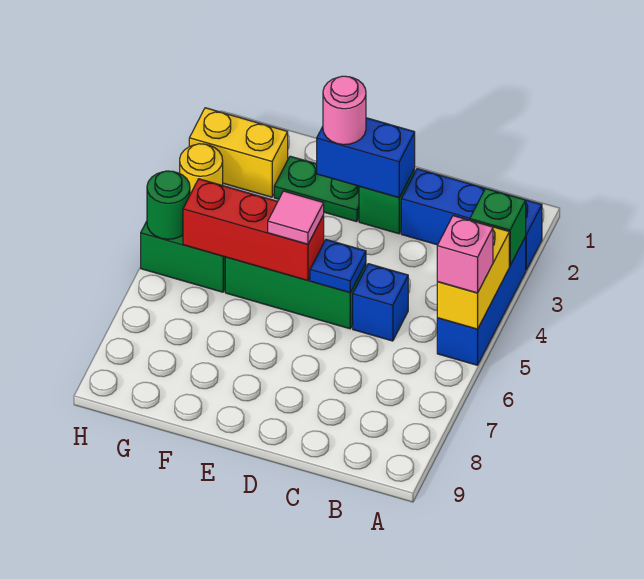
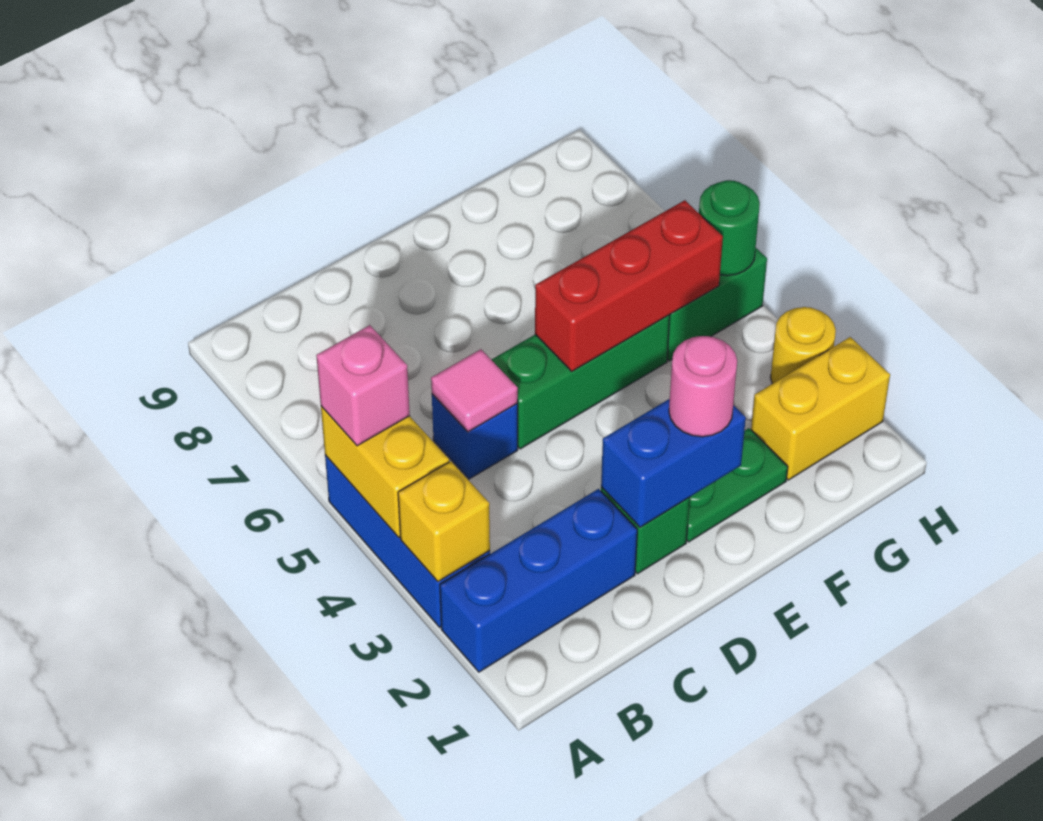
green 1x1 brick [470,188,526,266] -> yellow 1x1 brick [398,461,490,582]
blue 1x1 plate [310,240,366,292] -> none
pink 1x1 tile [268,191,324,244] -> pink 1x1 tile moved to [431,349,518,432]

